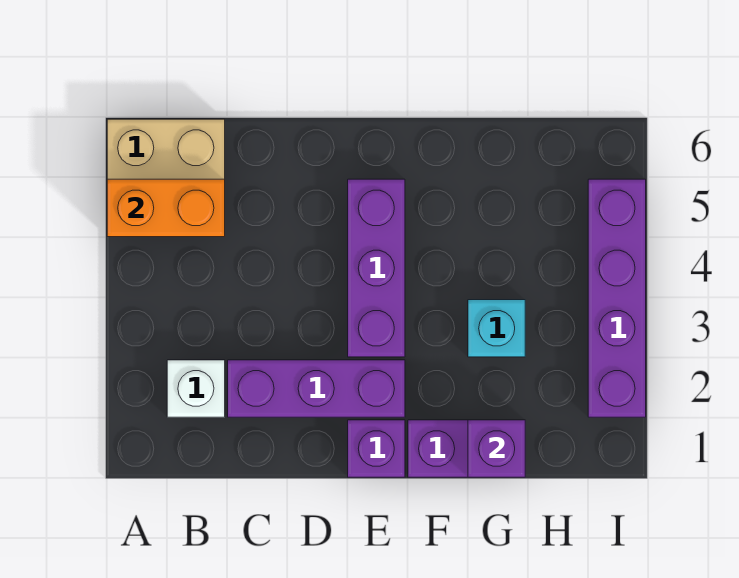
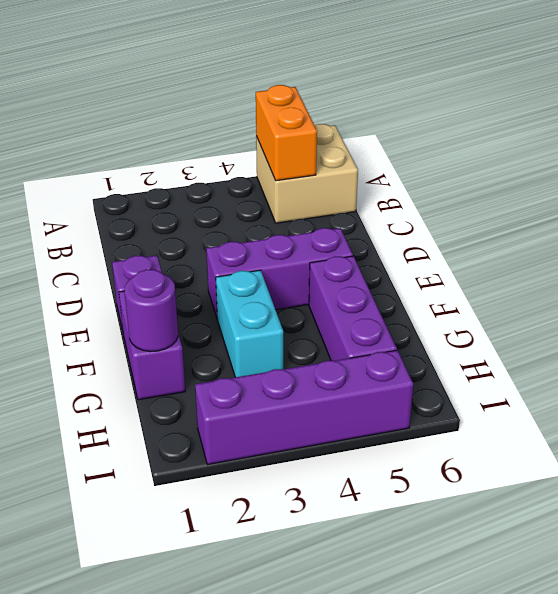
white 1x1 brick [167,360,225,417] -> none
purple 1x3 brick [228,360,405,417] -> purple 1x3 brick moved to [309,256,397,361]
purple 1x1 brick [468,420,525,477] -> purple 1x1 round brick [125,269,178,352]
cyan 1x1 brick [468,300,525,357] -> cyan 1x2 brick [216,270,283,377]

